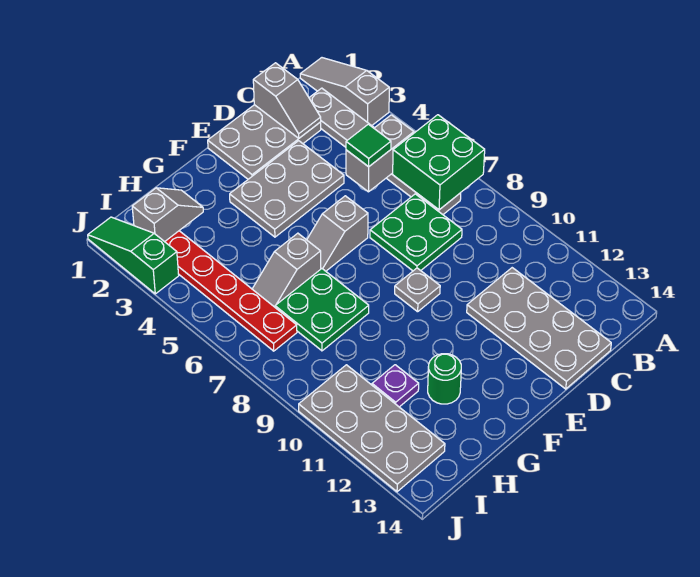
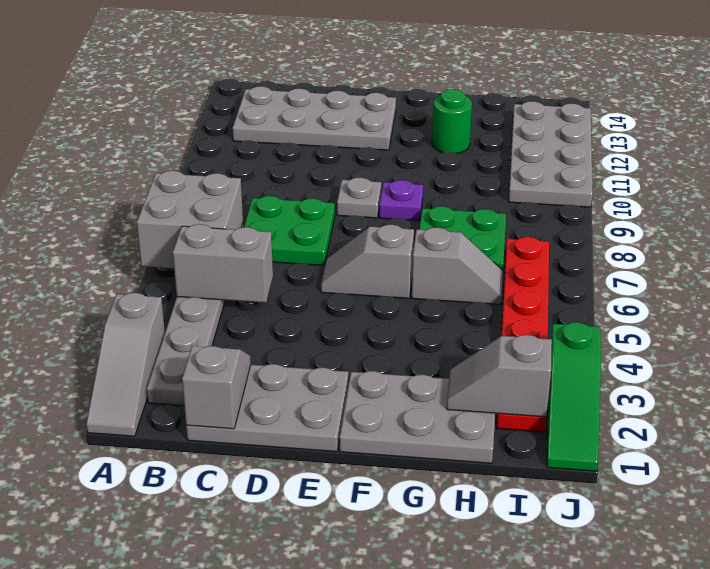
green 2x2 brick [393,115,485,210] -> grey 2x2 brick [137,171,243,268]
green 1x1 tile [346,124,391,167] -> none
grey 2x4 plate [467,268,611,389] -> grey 2x4 plate turned to [233,86,396,150]
grey 2x3 plate [230,141,344,237] -> grey 2x3 plate moved to [340,371,495,463]
grey 1x2 slope [307,196,368,271] -> grey 1x2 slope turned to [321,225,414,298]
purple 1x1 plate [372,365,419,407] -> purple 1x1 plate moved to [379,180,423,221]

